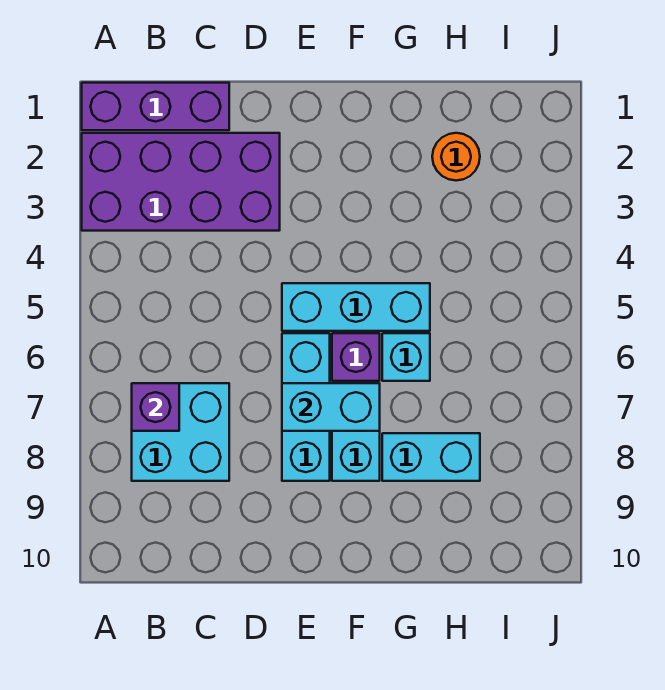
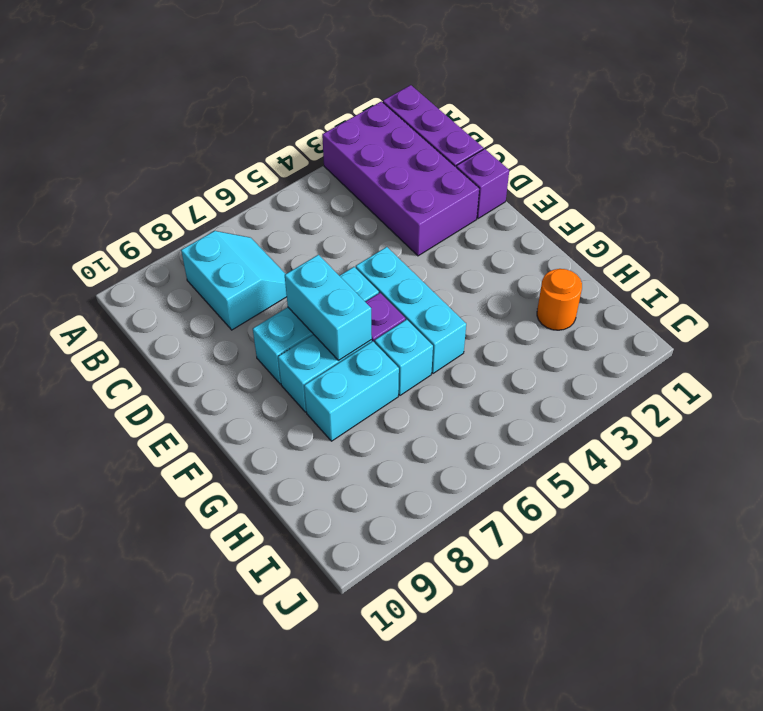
cyan 2x2 brick [132,383,229,481] -> cyan 2x2 slope [181,231,287,330]
purple 1x1 brick [132,383,179,431] -> purple 1x1 brick moved to [456,149,509,219]
cyan 1x2 brick [382,433,480,481] -> cyan 1x2 brick turned to [304,341,399,441]

